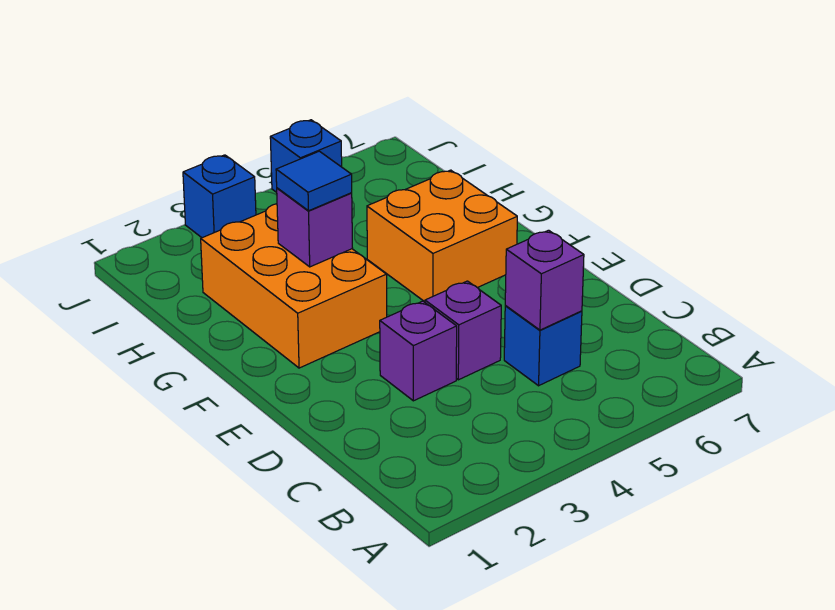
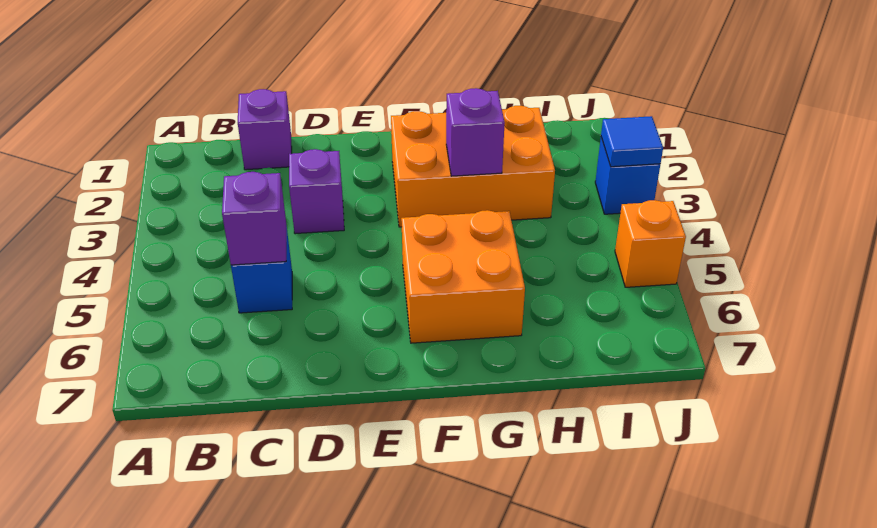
purple 1x1 brick [425,281,501,380] -> purple 1x1 brick moved to [238,89,292,170]
blue 1x1 tile [276,151,352,211] -> blue 1x1 tile moved to [601,116,663,167]
blue 1x1 brick [270,120,342,192] -> orange 1x1 brick [615,200,686,287]

